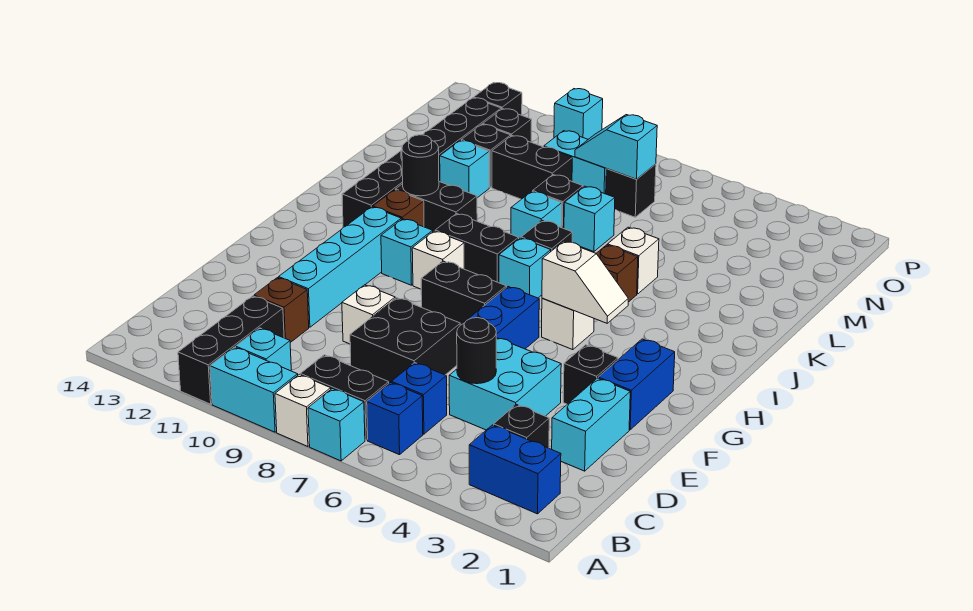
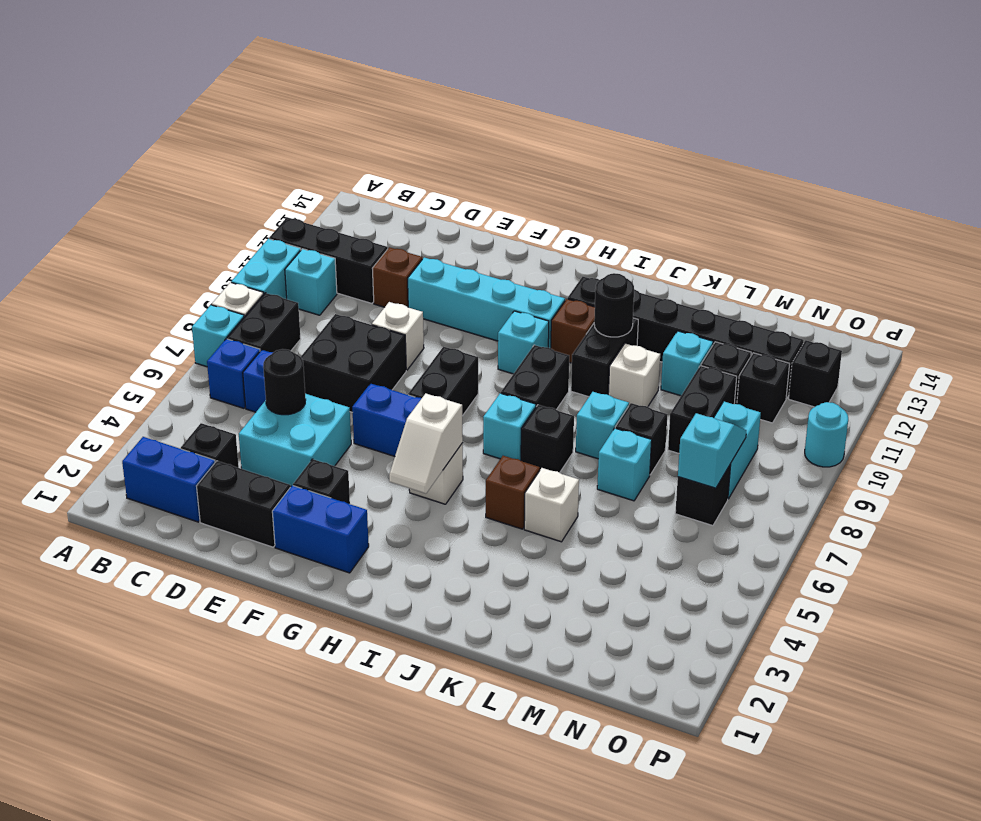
blue 1x2 brick [469,425,561,514] -> blue 1x2 brick turned to [122,437,215,522]
cyan 1x2 brick [552,378,630,471] -> black 1x2 brick [197,461,290,547]
white 1x1 brick [412,231,464,289] -> white 1x1 brick moved to [608,344,660,407]
cyan 1x1 brick [554,89,603,139] -> cyan 1x1 round brick [805,402,848,467]

